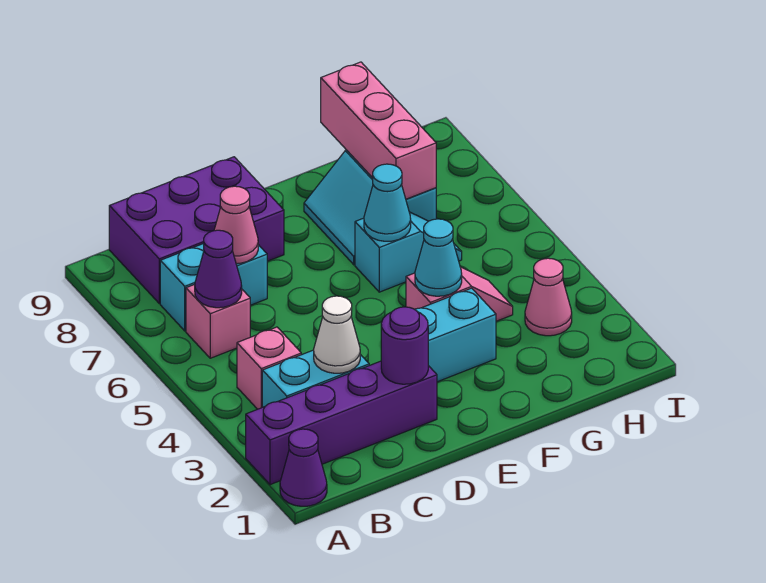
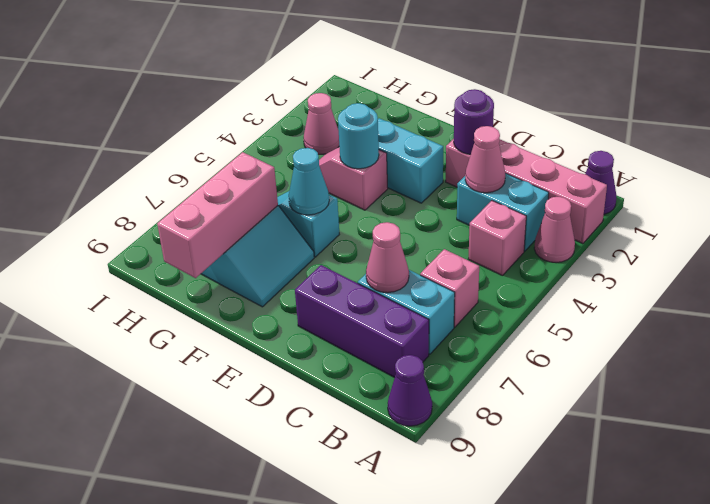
purple 1x4 brick [246,361,437,485] -> pink 1x4 brick [446,139,607,244]
none -> pink 1x1 cone [534,197,575,263]
purple 1x1 cone [195,230,242,308] -> purple 1x1 cone moved to [388,355,432,426]
purple 2x3 brick [109,157,284,303] -> purple 1x3 brick [295,265,429,378]
white 1x1 cone [314,296,360,373] -> pink 1x1 cone [465,126,505,193]
cyan 1x1 cone [415,219,462,296] -> cyan 1x1 round brick [338,103,379,169]

